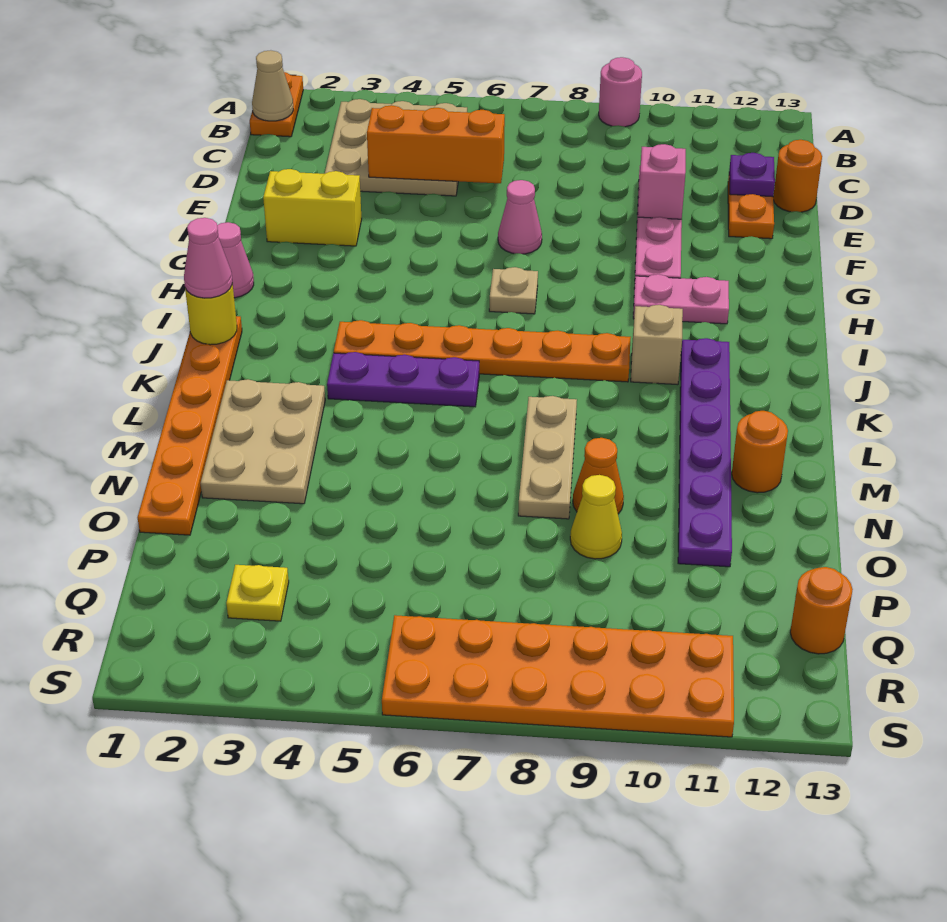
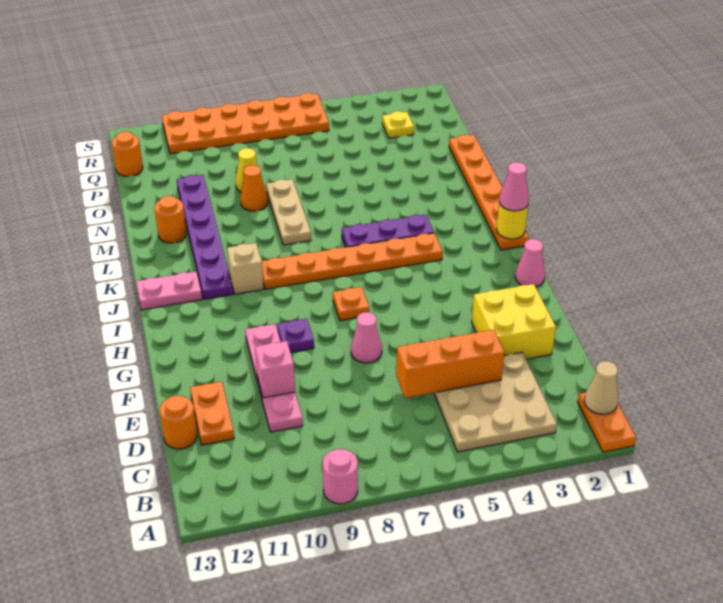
purple 1x1 plate [729,153,775,197] -> purple 1x1 plate moved to [277,319,314,353]
yellow 1x2 brick [263,169,362,246] -> yellow 2x2 brick [472,284,556,359]
tan 1x1 plate [489,267,538,314] -> orange 1x1 plate [333,287,369,321]
pink 1x2 plate [633,274,729,324] -> pink 1x2 plate moved to [136,272,202,310]
tan 2x3 plate [200,379,325,504] -> none

